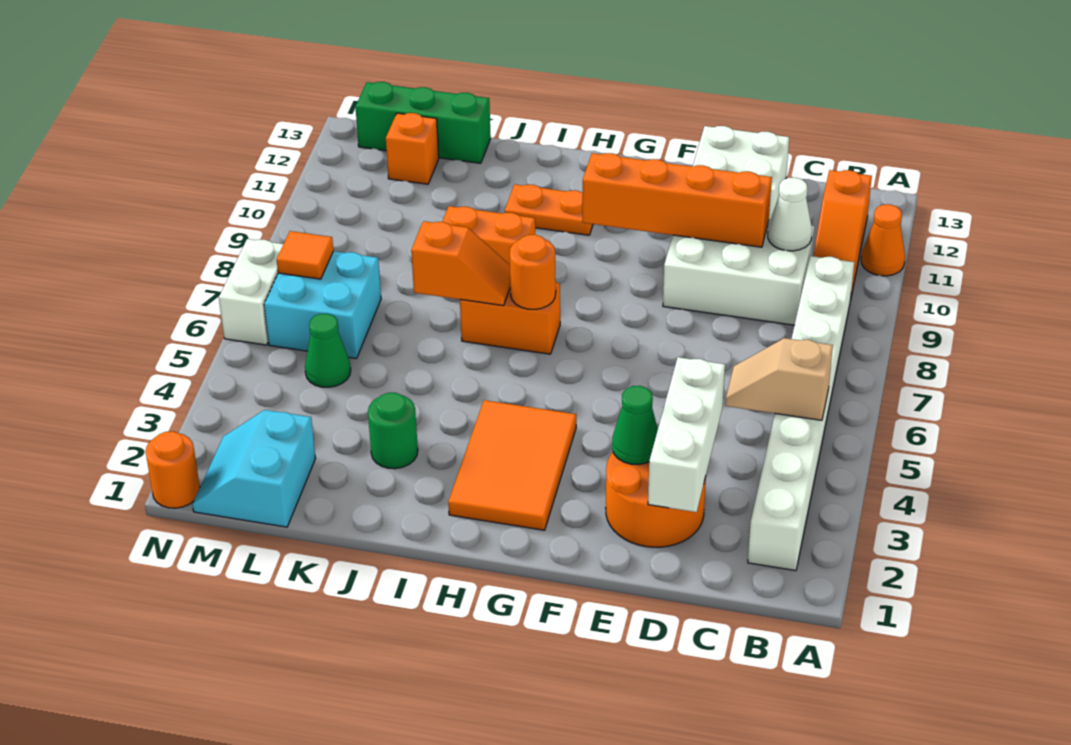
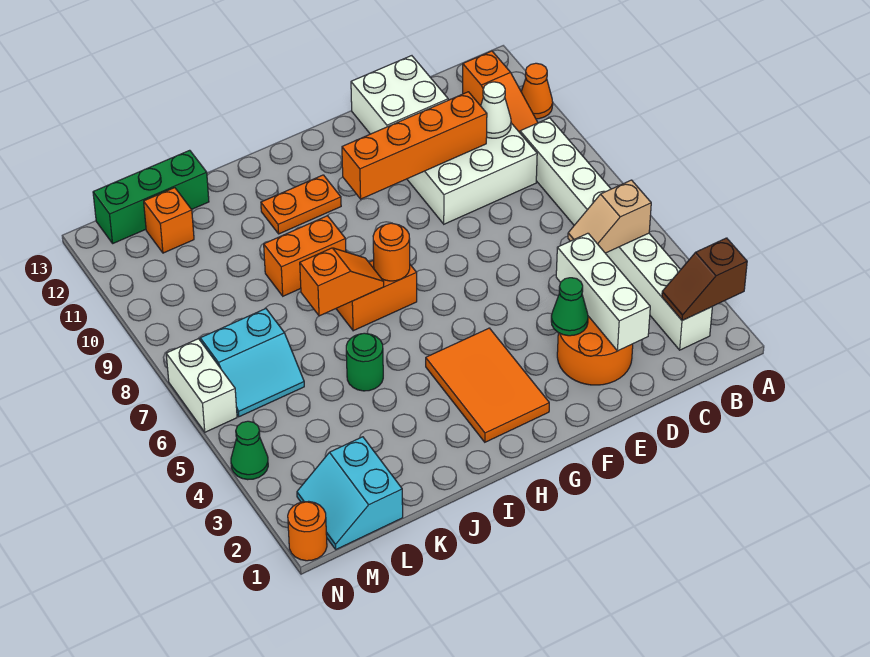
none -> brown 1x2 slope [662,238,747,321]
green 1x1 round brick [368,393,418,469] -> green 1x1 round brick moved to [346,333,383,391]
green 1x1 cone [305,313,351,387] -> green 1x1 cone moved to [231,421,268,480]
cyan 2x2 brick [264,251,381,359] -> cyan 2x2 slope [200,309,304,417]
orange 1x1 tile [277,231,333,279] -> none

